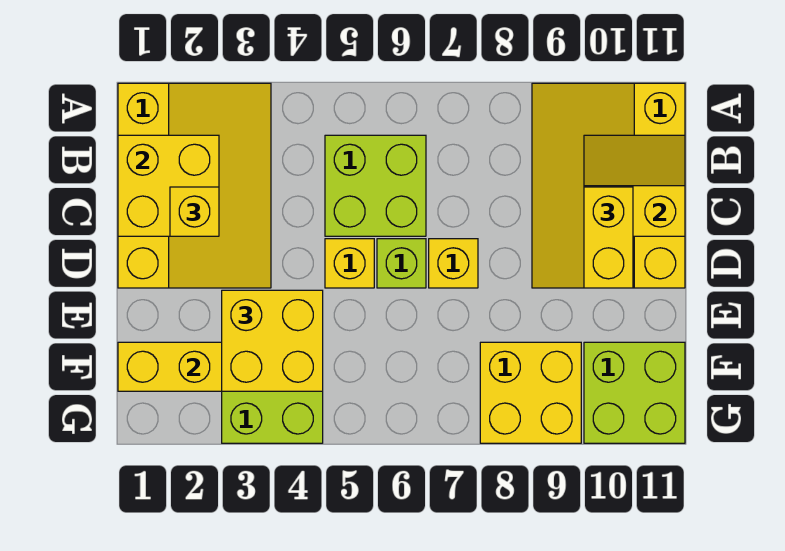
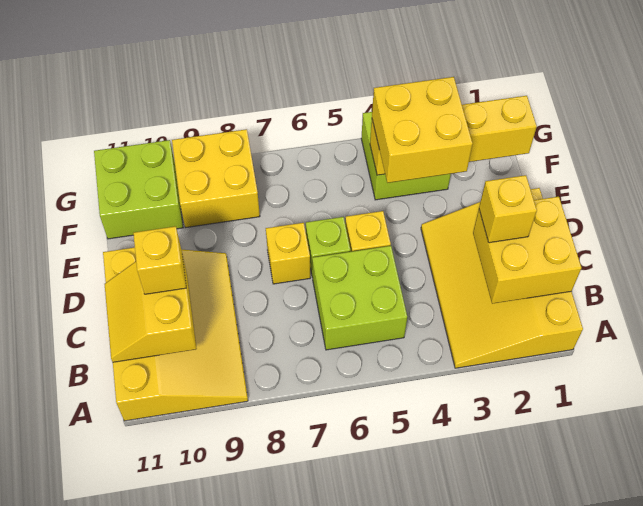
yellow 2x2 slope [584,135,685,236] -> yellow 2x2 slope turned to [105,255,196,362]
yellow 1x2 brick [584,187,633,288] -> yellow 1x1 brick [133,226,186,294]

